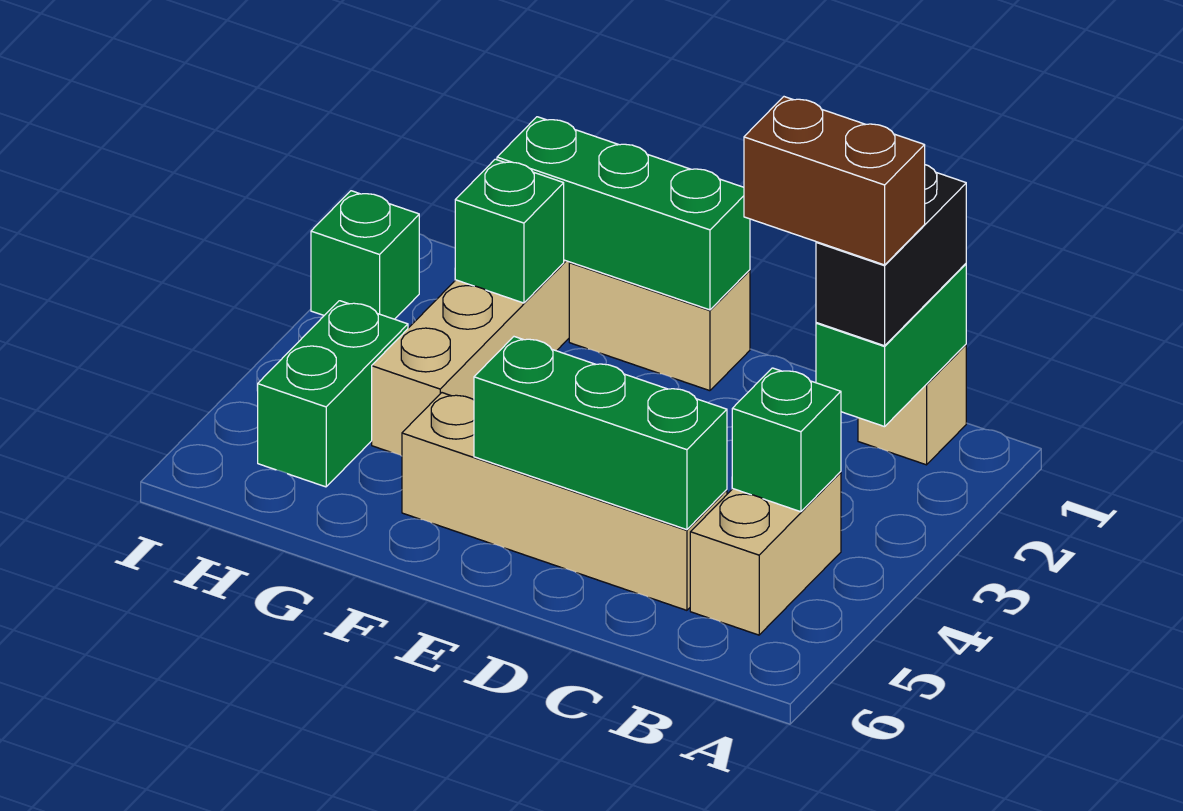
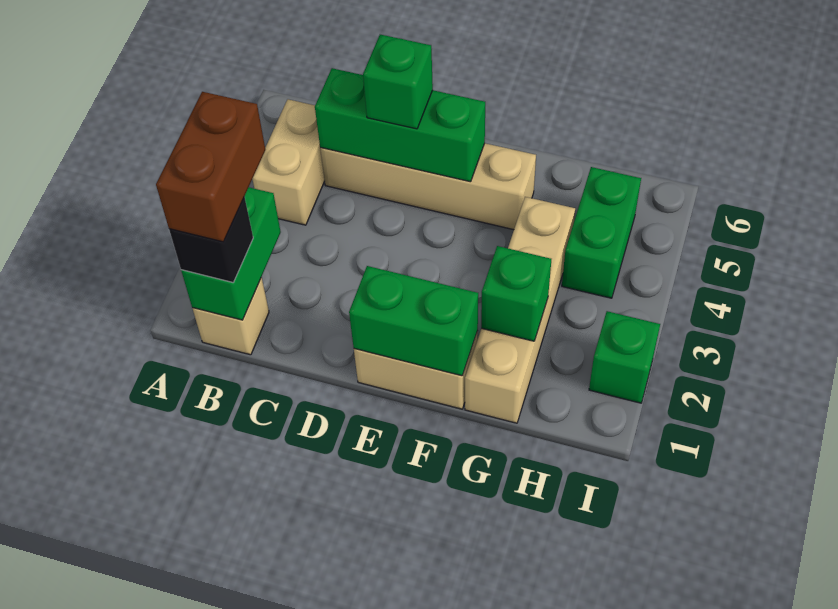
black 1x2 brick [816,165,966,346] -> black 1x1 brick [169,197,253,283]
brown 1x2 brick [744,97,925,265] -> brown 1x2 brick turned to [156,92,265,242]
green 1x1 brick [732,368,841,512] -> green 1x1 brick moved to [363,35,433,129]
green 1x3 brick [497,117,750,310] -> green 1x2 brick [349,266,478,376]

